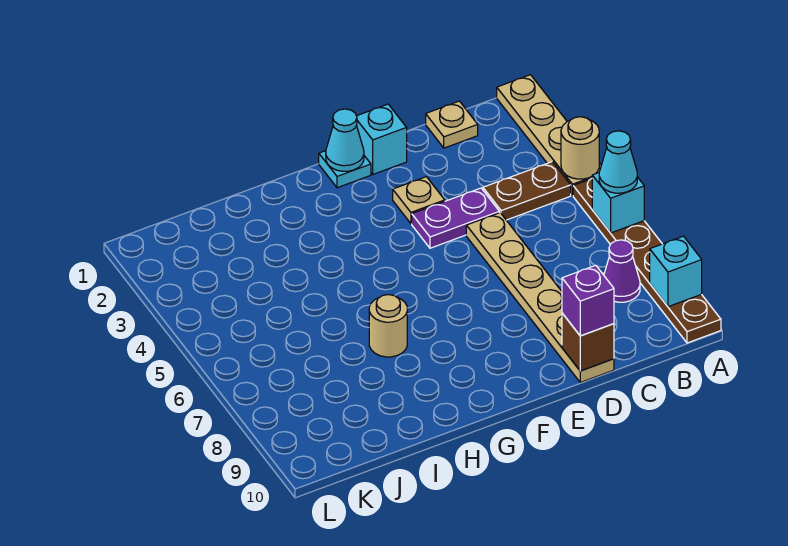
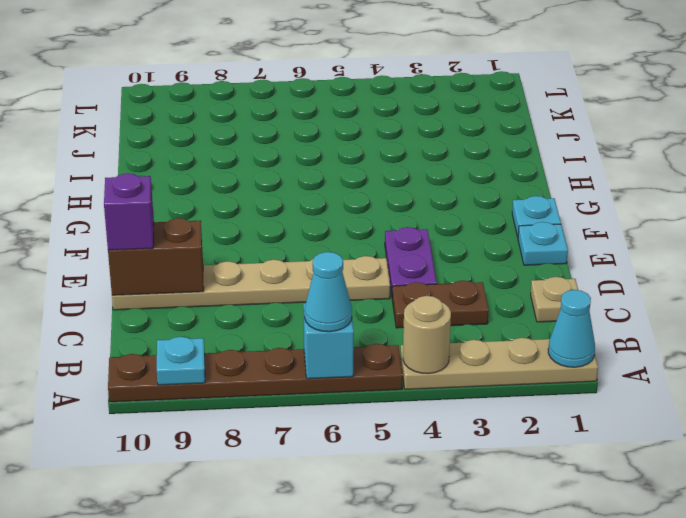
cyan 1x1 brick [650,236,702,307] -> cyan 1x1 plate [157,337,205,385]
brown 1x2 plate [483,162,571,220] -> brown 1x2 plate turned to [392,280,489,328]
purple 1x1 cone [604,240,640,302] -> none
brown 1x1 brick [562,313,614,371] -> brown 1x2 brick [108,218,204,295]
cyan 1x1 brick [356,104,407,174] -> cyan 1x1 plate [518,222,568,265]
tan 1x1 plate [393,177,445,224] -> none
cyan 1x1 cone [326,109,364,171] -> cyan 1x1 cone moved to [548,290,595,367]
tan 1x1 round brick [369,295,407,357] -> none

